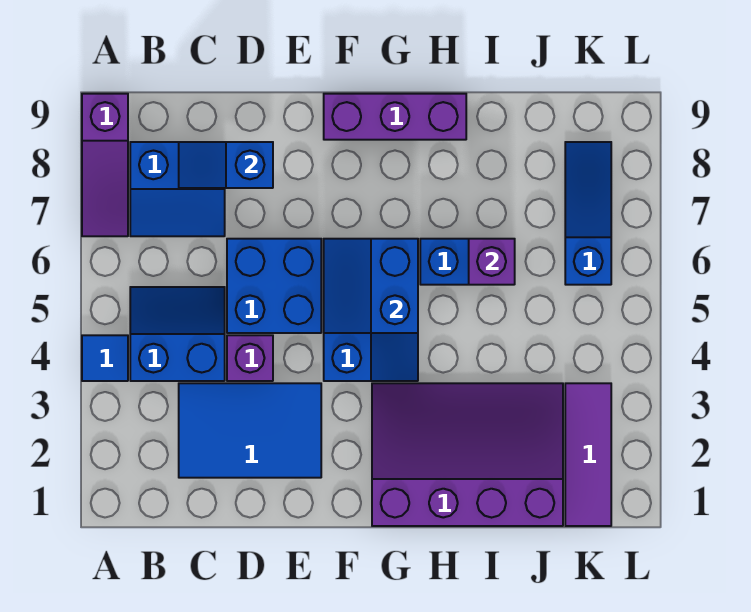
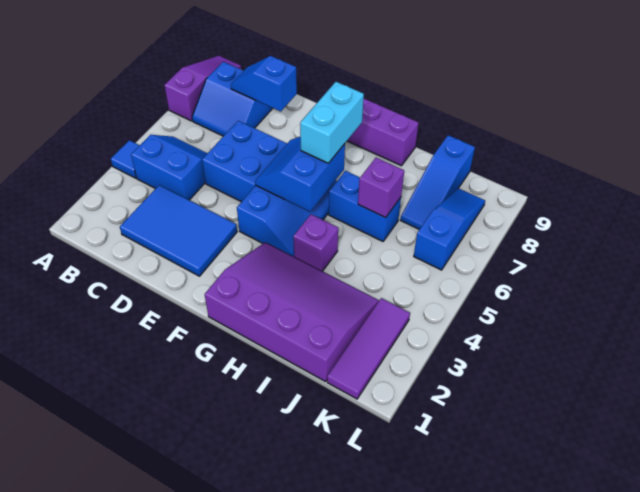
purple 1x3 slope [82,94,128,236] -> purple 1x3 slope turned to [164,56,241,121]
purple 1x1 brick [227,335,273,381] -> purple 1x1 brick moved to [293,214,338,271]
none -> cyan 1x2 brick [300,82,364,163]
none -> blue 1x3 slope [400,135,475,229]

